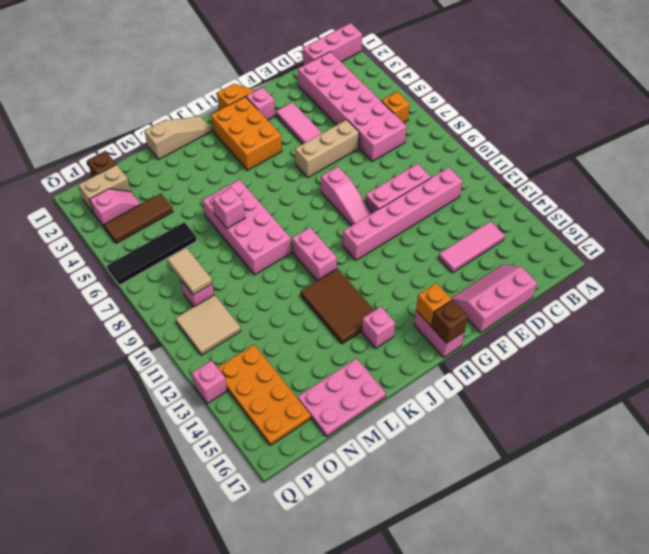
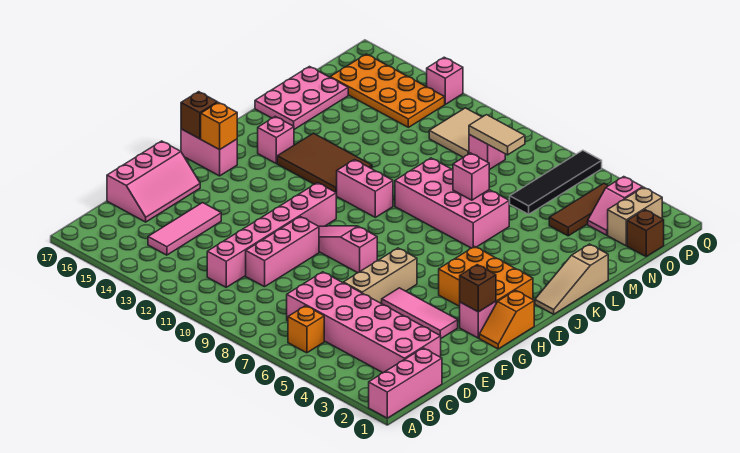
none -> brown 1x1 brick [460,265,496,312]

